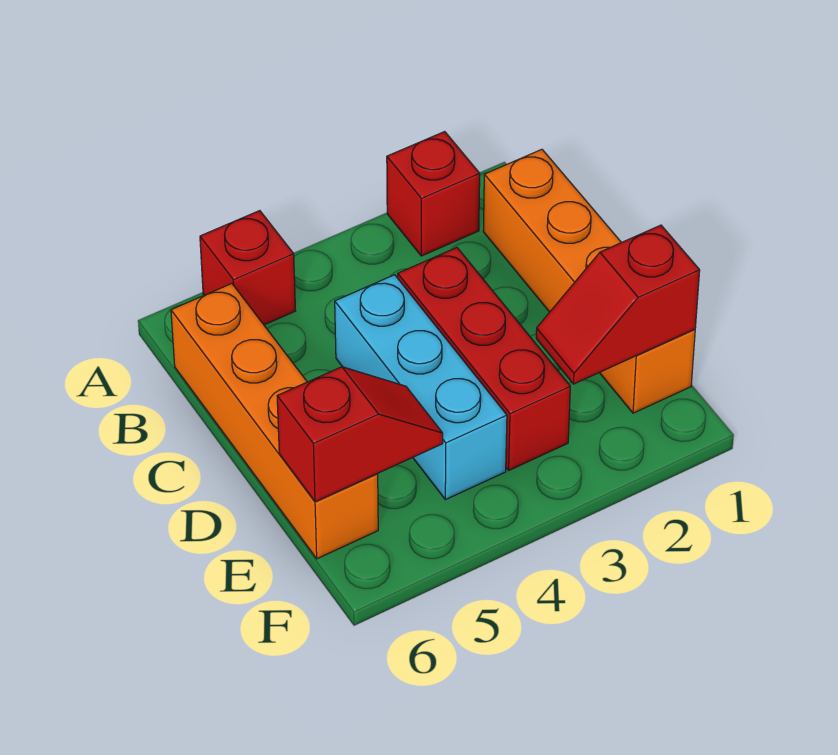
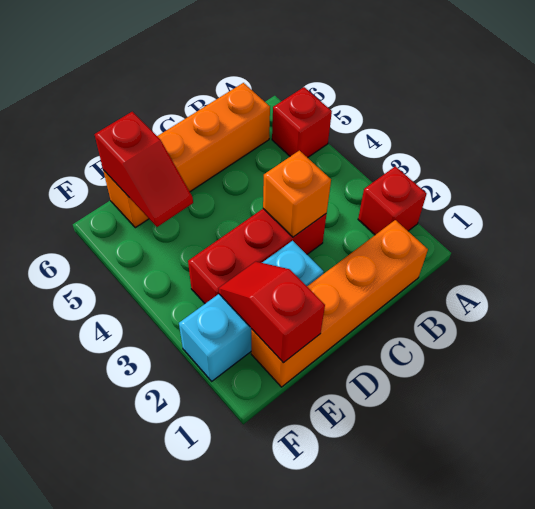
none -> orange 1x1 brick [263,150,331,237]
cyan 1x3 brick [335,275,507,500] -> cyan 1x3 brick moved to [179,241,324,381]

